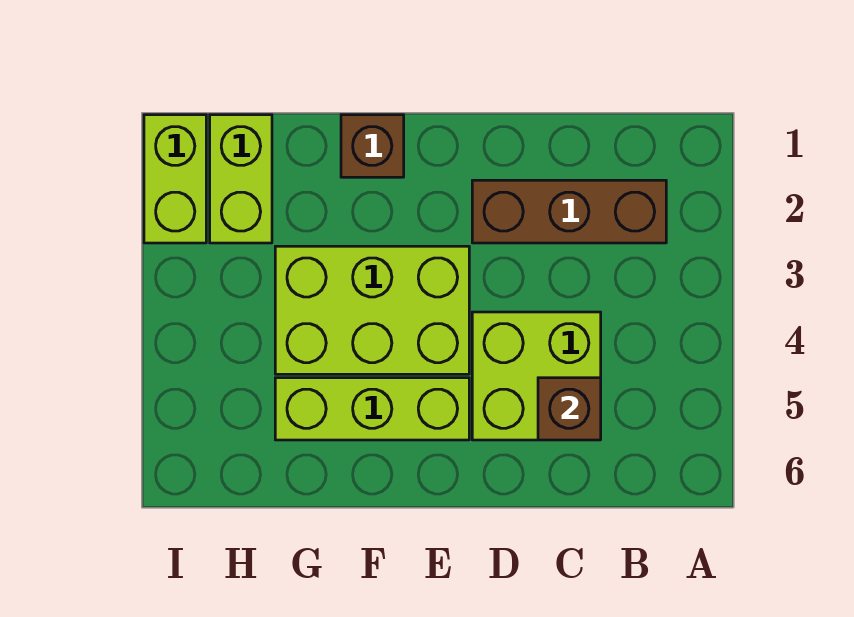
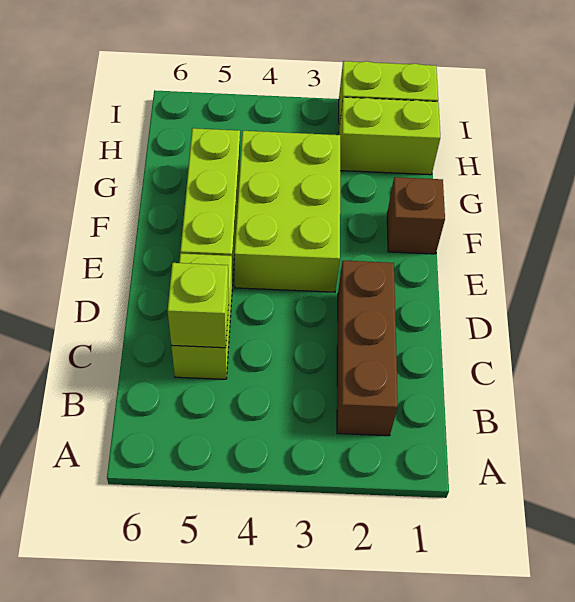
lime 2x2 brick [472,312,601,440] -> lime 1x2 brick [171,253,232,379]
brown 1x1 brick [538,378,601,440] -> lime 1x1 brick [167,263,229,348]

